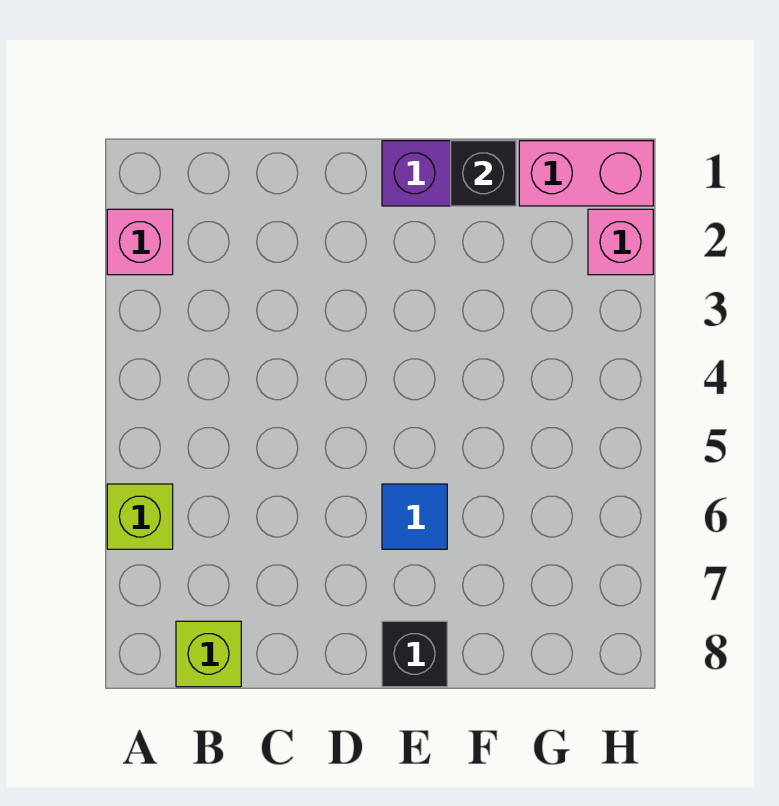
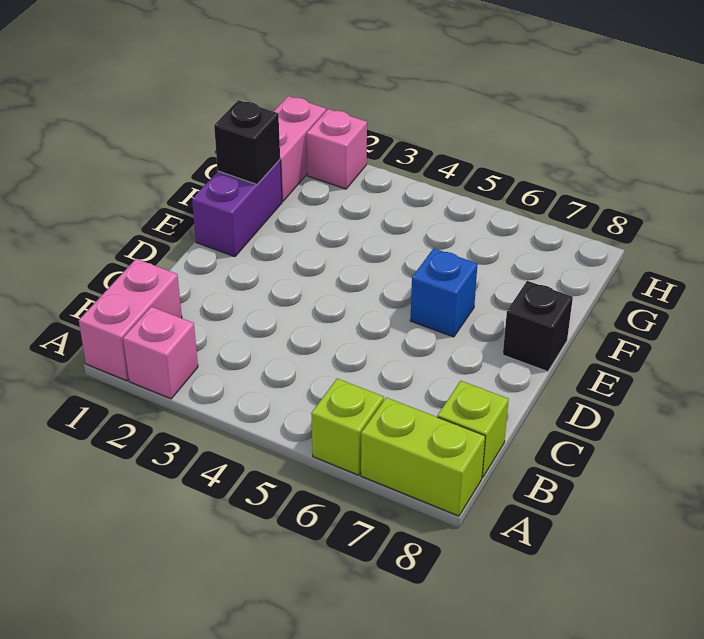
none -> pink 1x2 brick [79,259,182,381]
none -> lime 1x2 brick [361,398,485,516]
blue 1x1 tile [382,484,447,549] -> blue 1x1 brick [410,248,477,337]

